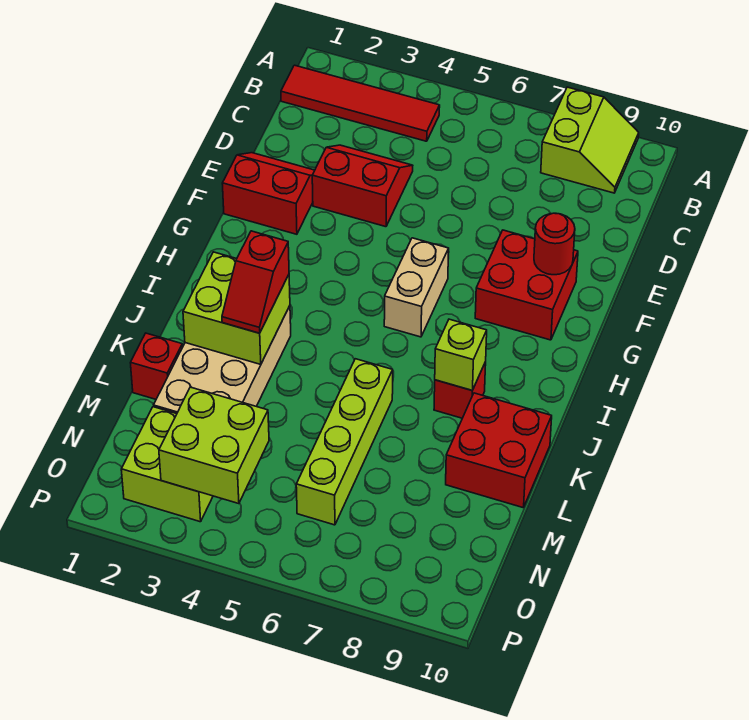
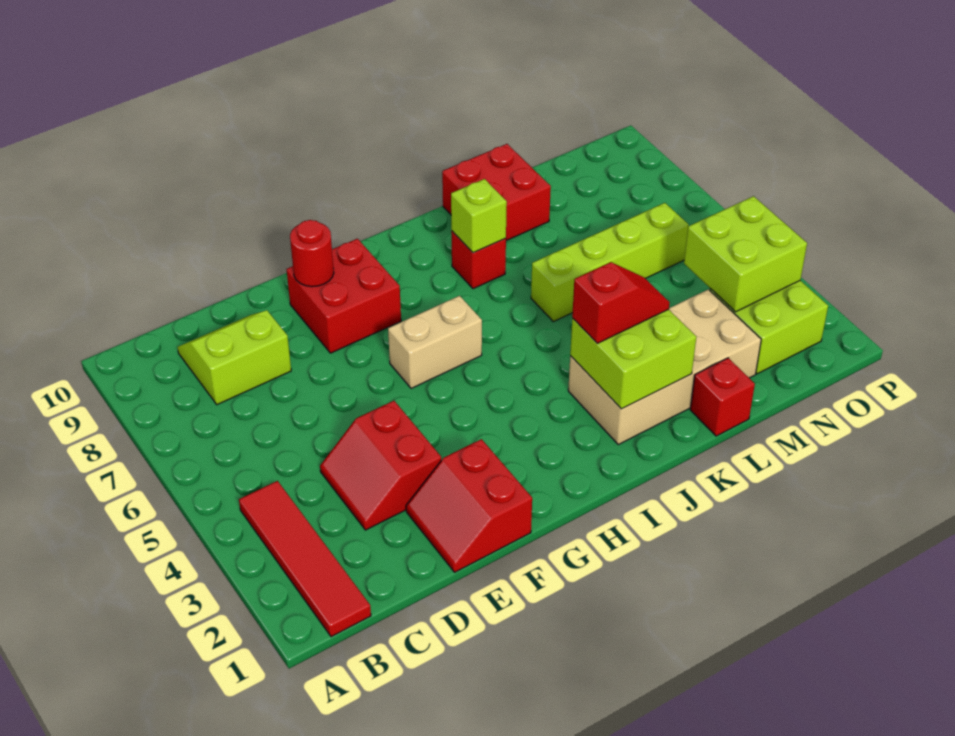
lime 2x2 slope [541,87,639,193] -> lime 2x2 slope moved to [177,310,291,405]

